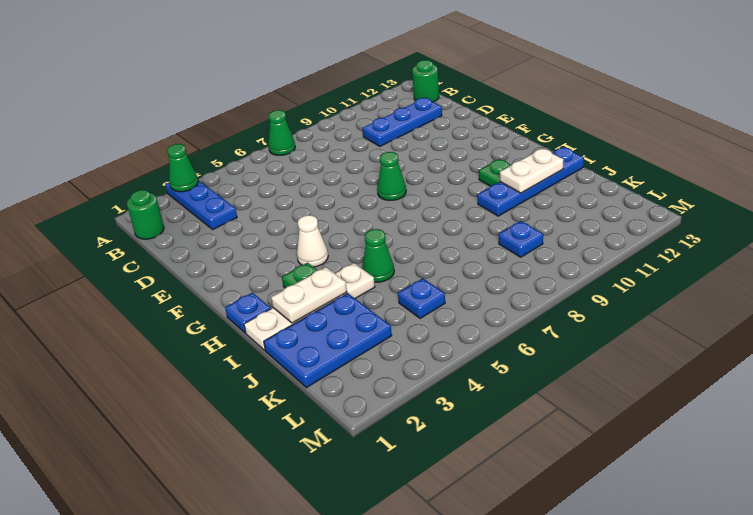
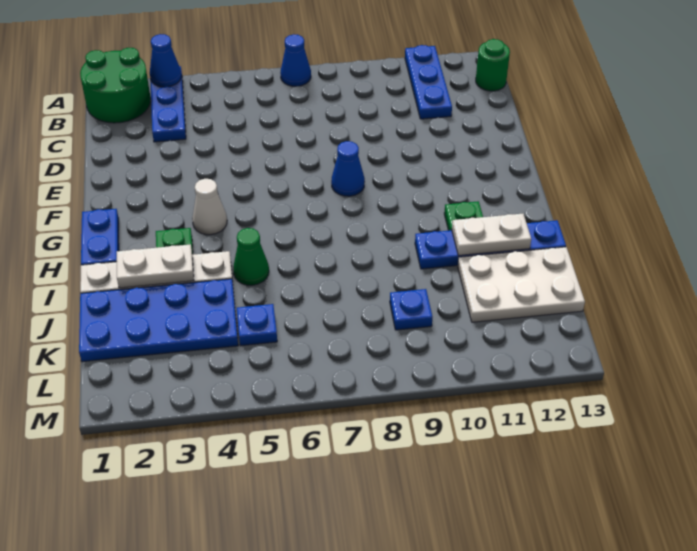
green 1x1 cone [167,144,198,192] -> blue 1x1 cone [150,34,181,87]
green 1x1 cone [268,110,295,155] -> blue 1x1 cone [280,34,311,86]
green 1x1 round brick [127,190,164,239] -> green 2x2 round brick [80,48,151,123]
blue 1x3 plate [363,98,442,146] -> blue 1x3 plate turned to [405,45,452,119]
green 1x1 cone [377,152,406,200] -> blue 1x1 cone [331,141,365,196]
blue 1x1 plate [225,293,271,333] -> blue 1x2 plate [81,209,119,265]
blue 2x3 plate [264,293,392,388] -> blue 2x4 plate [79,279,238,362]
none -> white 2x3 plate [458,247,585,322]

